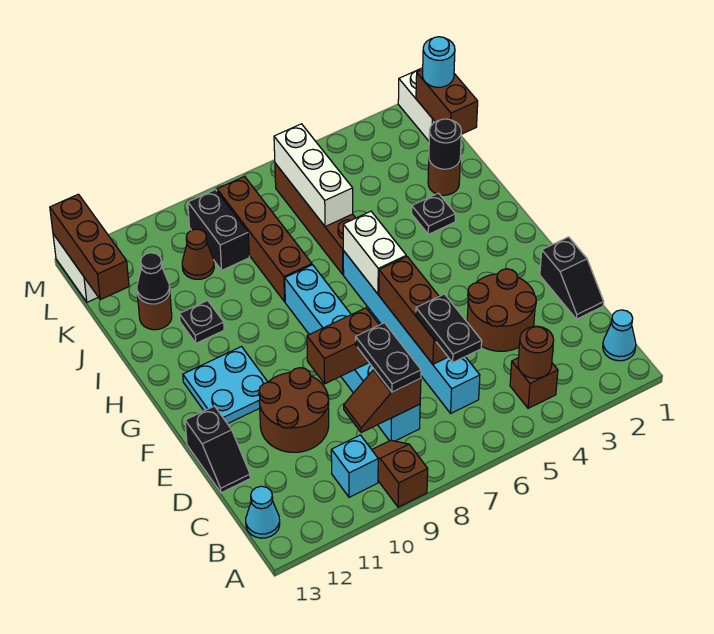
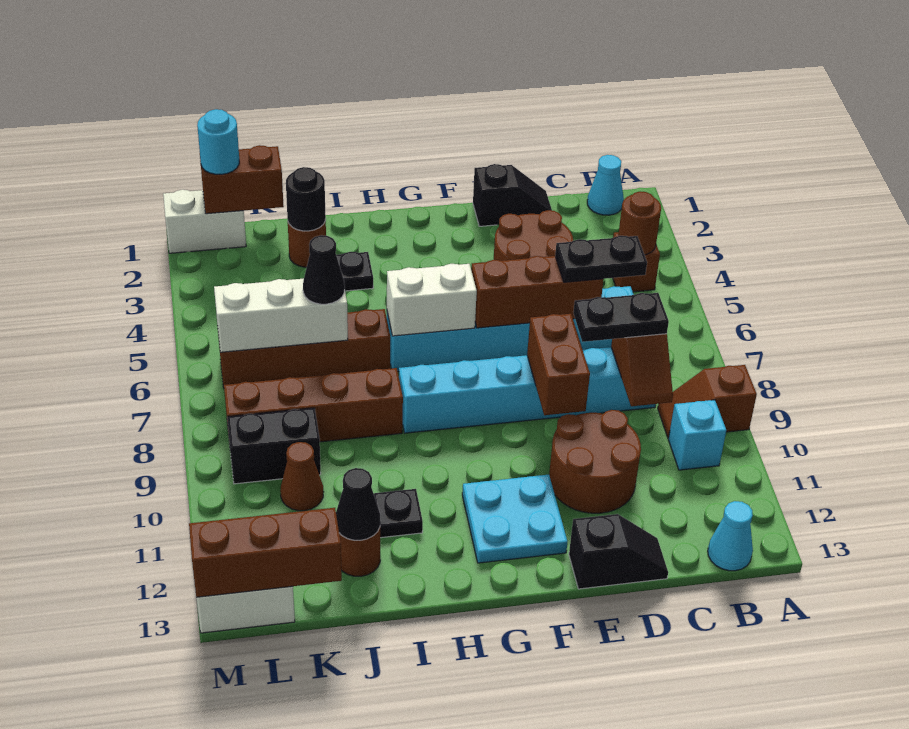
none -> black 1x1 cone [303,235,345,304]

